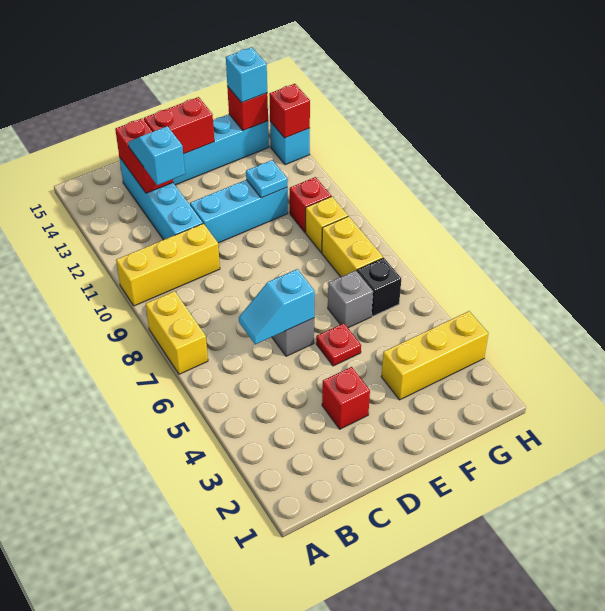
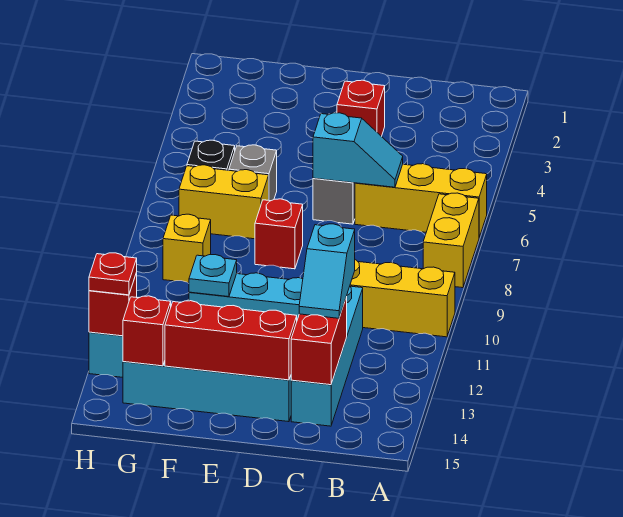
red 1x2 brick [144,97,214,154] -> red 1x3 brick [165,301,297,380]
red 1x1 plate [316,323,361,366] -> red 1x1 plate moved to [89,253,137,295]
yellow 1x3 brick [381,311,488,400] -> yellow 1x3 brick moved to [355,164,487,237]
yellow 1x2 brick [322,216,383,277] -> yellow 1x2 brick turned to [179,165,269,239]
red 1x1 brick [290,177,331,233] -> red 1x1 brick moved to [255,199,303,269]
cyan 1x1 brick [226,47,267,103] -> none

